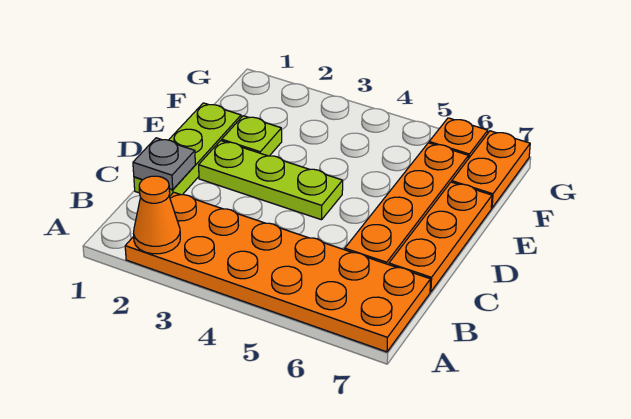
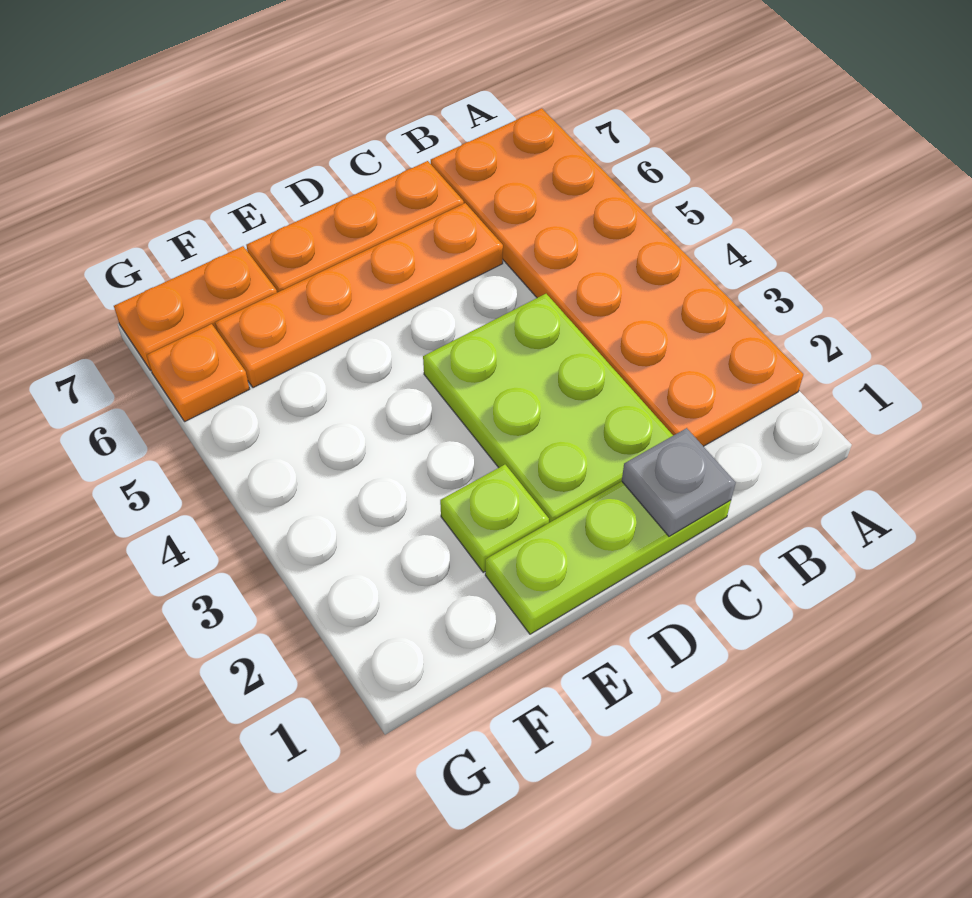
orange 1x1 cone [133,176,180,254] -> none
lime 1x3 plate [199,141,343,220] -> lime 2x3 plate [423,294,673,523]

